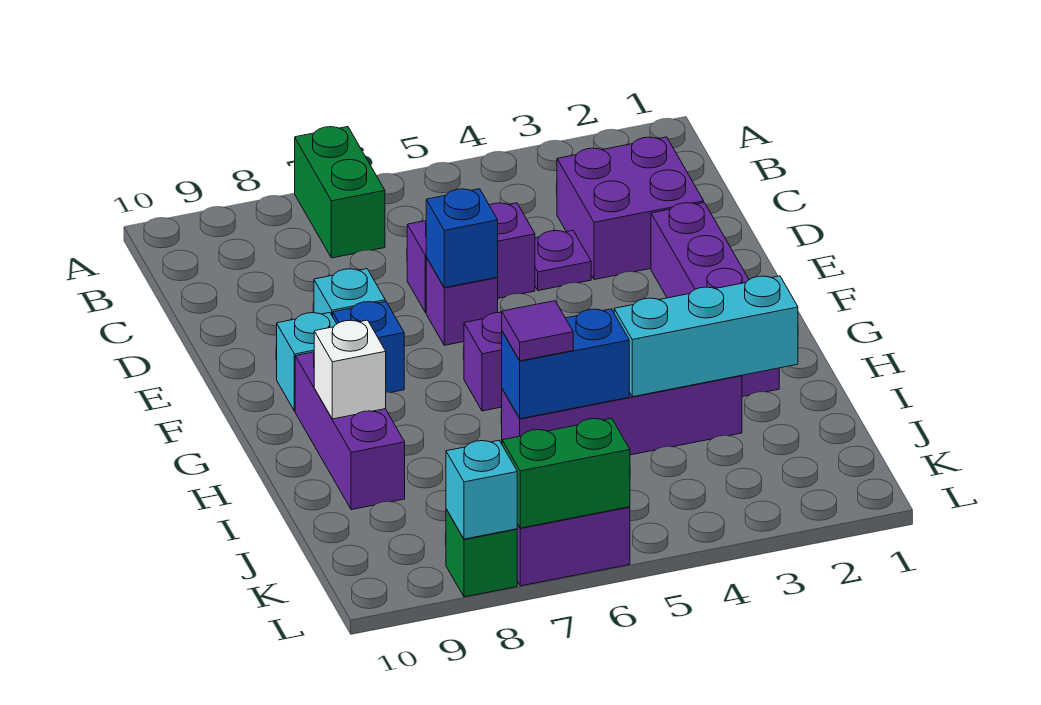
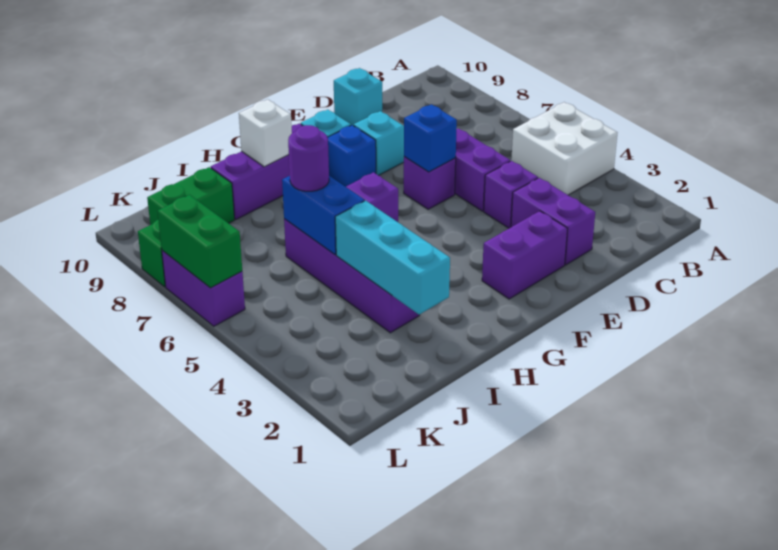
none -> white 2x2 brick [511,102,617,195]
green 1x2 brick [295,127,385,258] -> green 1x2 brick moved to [147,167,235,225]
purple 2x2 brick [557,137,704,280] -> purple 1x2 brick [511,178,595,265]
purple 1x1 plate [535,230,591,291] -> purple 1x1 brick [484,161,538,228]
purple 1x4 brick [651,203,779,397] -> purple 1x2 brick [482,211,568,299]
purple 1x1 tile [502,301,573,361] -> purple 1x1 round brick [288,125,329,191]
cyan 1x1 brick [446,441,517,539] -> cyan 1x1 brick moved to [334,68,382,126]

